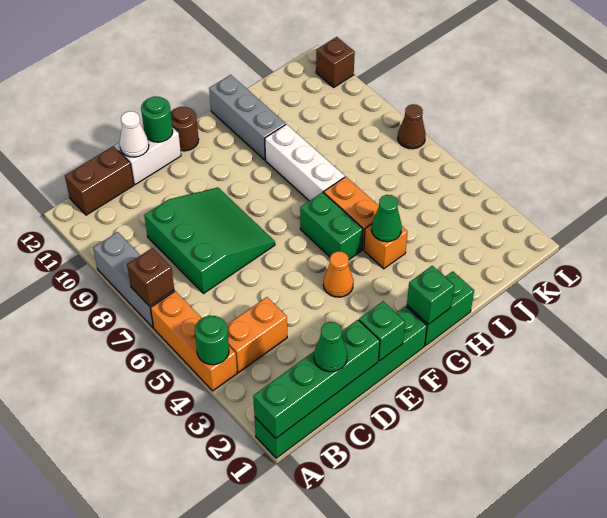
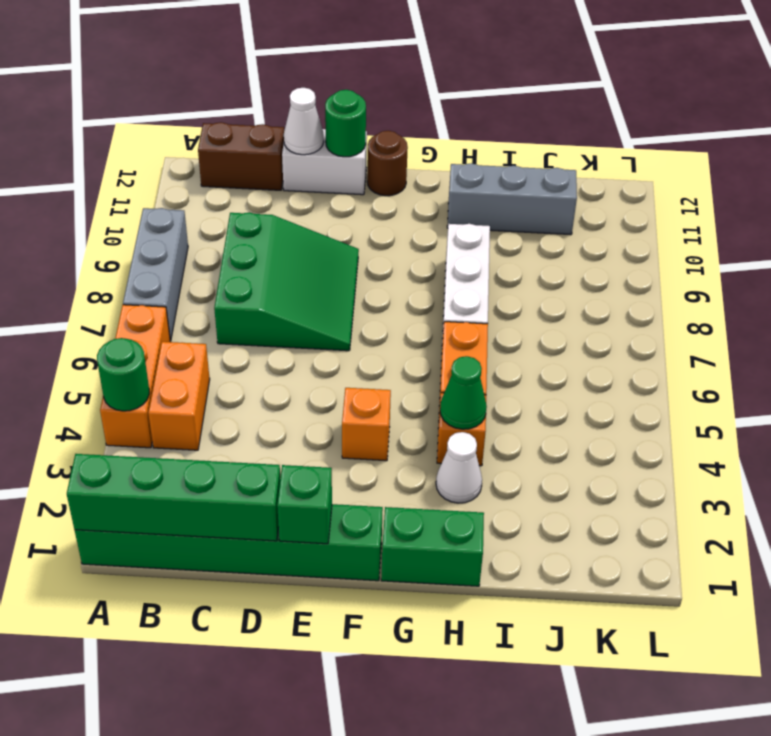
brown 1x1 brick [127,248,174,306] -> none
orange 1x2 brick [227,297,287,373] -> orange 1x2 brick turned to [148,342,210,450]
green 1x1 cone [314,322,347,372] -> none
orange 1x1 cone [323,251,353,297] -> orange 1x1 brick [342,388,391,461]
green 1x1 brick [407,266,454,324] -> none
green 1x2 brick [300,192,363,259] -> none
none -> white 1x1 cone [436,432,482,503]
grey 1x3 brick [209,75,286,160] -> grey 1x3 brick turned to [447,163,577,235]
brown 1x1 cone [398,104,426,149] -> none
brown 1x1 brick [316,37,355,87] -> none

